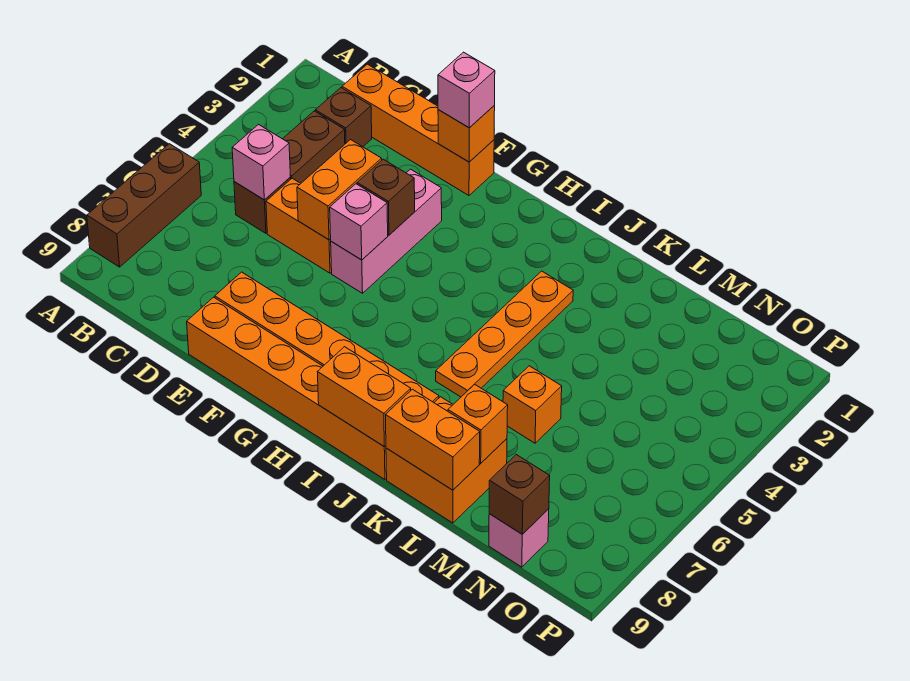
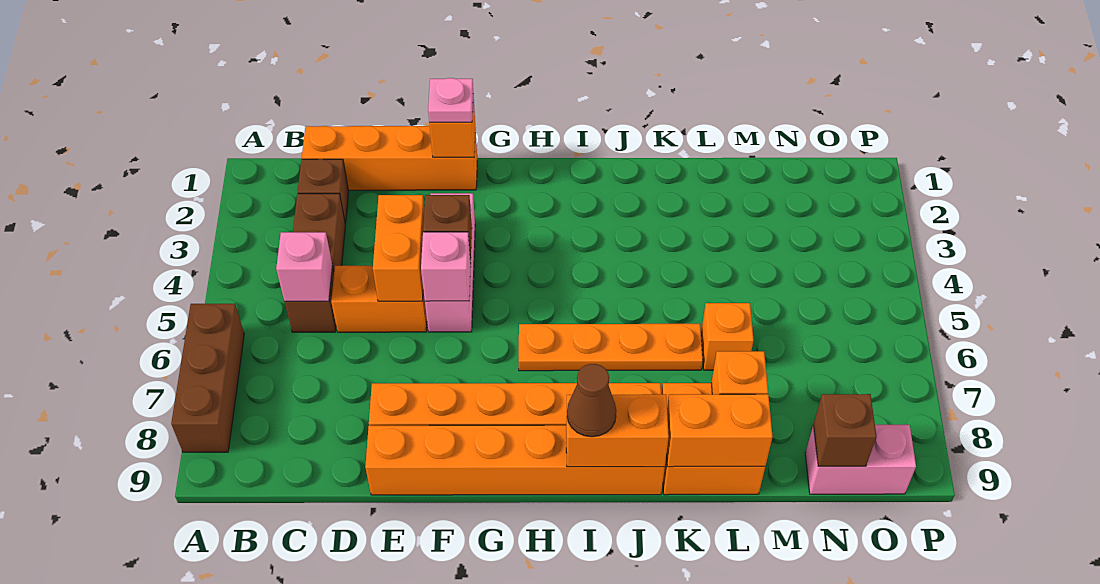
pink 1x1 brick [438,52,495,128] -> pink 1x1 plate [428,78,473,122]
none -> brown 1x1 cone [567,364,616,437]
orange 1x4 plate [436,271,573,397] -> orange 1x4 plate turned to [519,324,703,371]
pink 1x1 brick [489,509,549,567] -> pink 1x2 brick [805,425,916,494]

